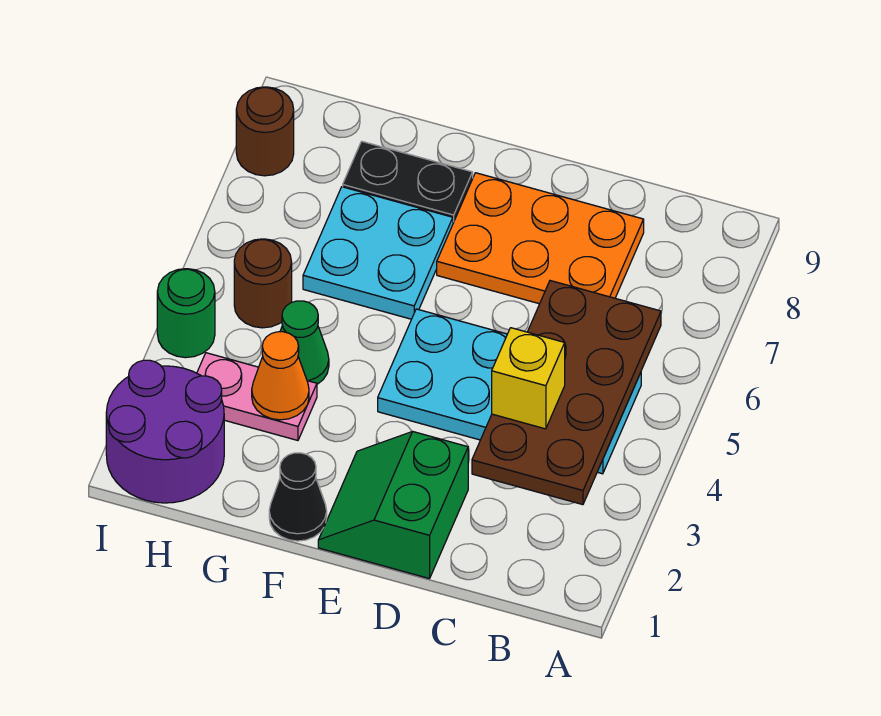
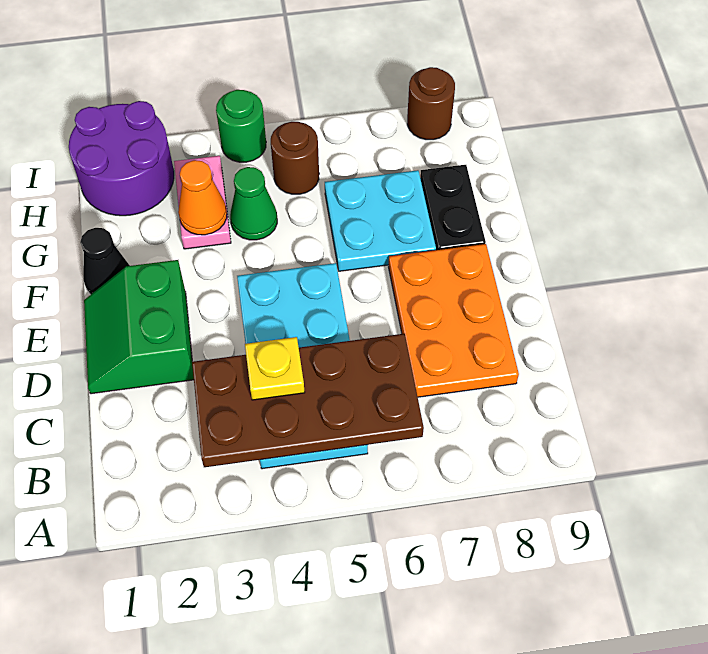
yellow 1x1 brick [492,328,565,429] -> yellow 1x1 plate [245,337,305,400]
green 2x2 slope [318,432,468,579] -> green 2x2 slope turned to [84,260,194,394]

